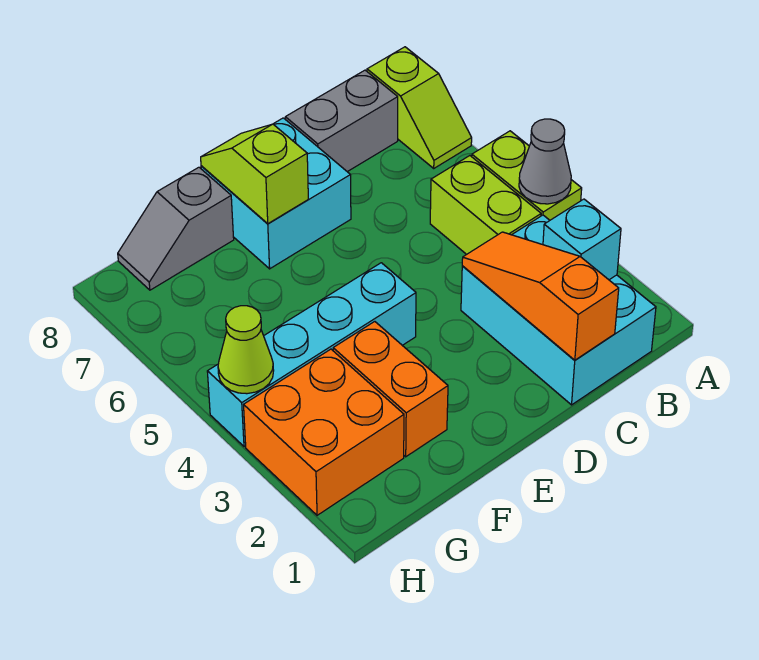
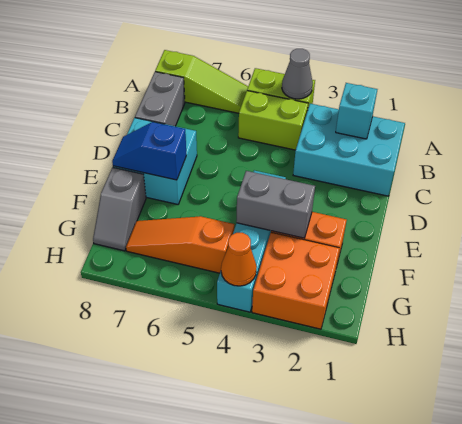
lime 1x2 slope [367,47,472,168] -> lime 1x3 slope [155,50,248,113]
orange 1x3 slope [462,232,619,360] -> orange 1x3 slope moved to [126,216,234,273]
lime 1x2 slope [201,124,308,224] -> blue 1x2 slope [112,122,186,180]
none -> grey 1x2 brick [236,171,315,238]
lime 1x1 cone [218,306,274,394] -> orange 1x1 cone [221,233,257,286]

